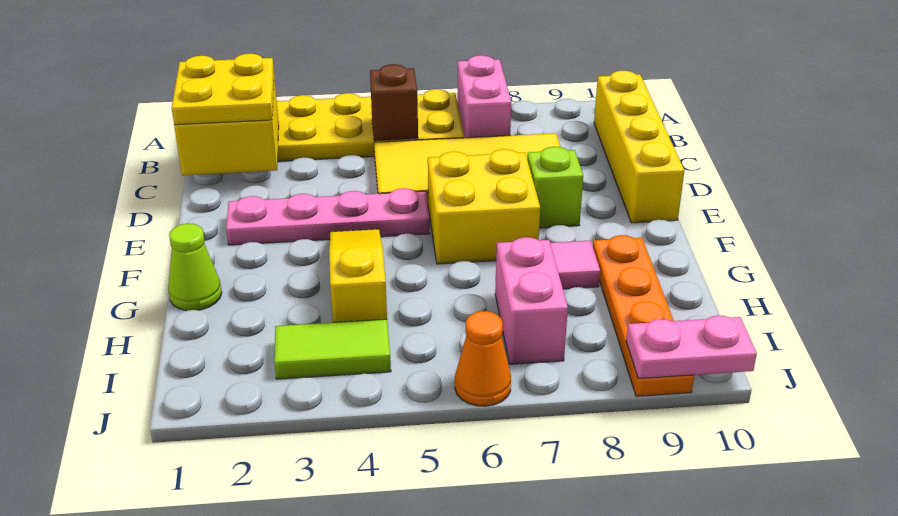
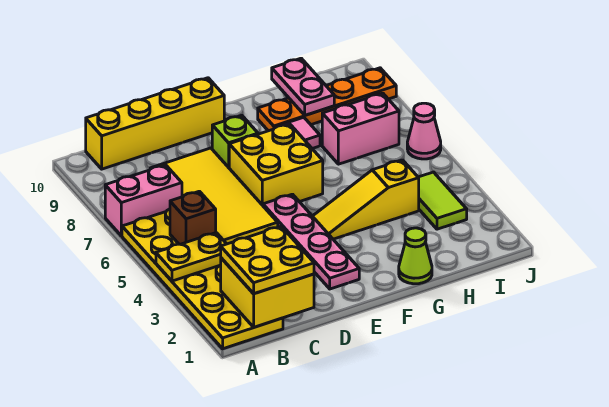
none -> yellow 1x2 plate [156,233,226,281]
orange 1x1 cone [455,311,511,406] -> pink 1x1 cone [407,103,441,159]
pink 1x2 plate [626,316,757,379] -> pink 1x2 plate moved to [272,58,334,115]

